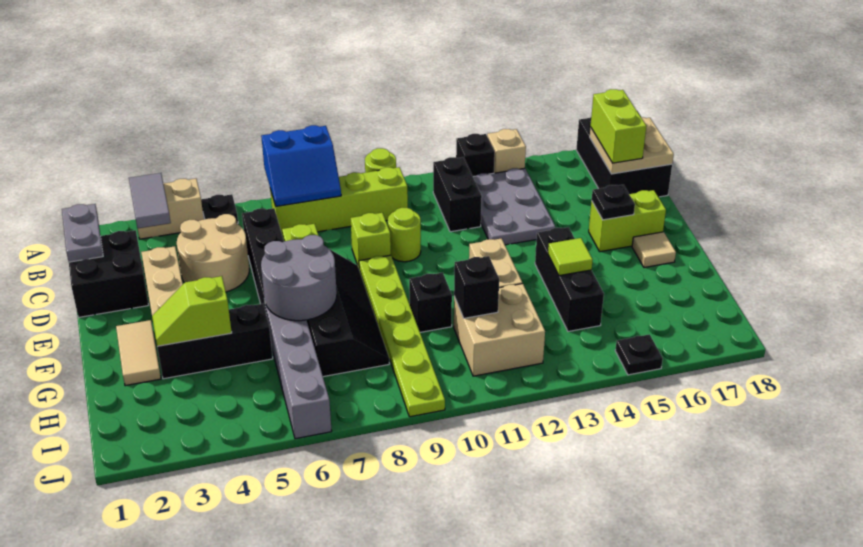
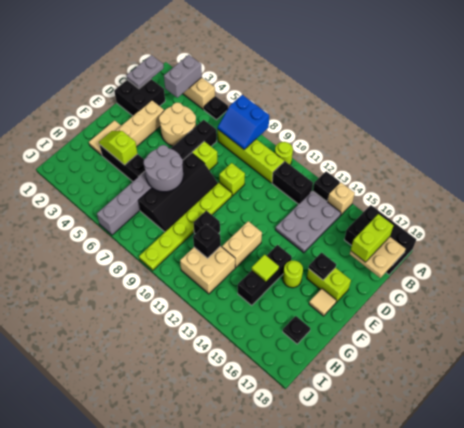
grey 1x2 tile [129,173,171,229] -> grey 1x2 brick [164,55,202,98]
black 2x3 brick [576,111,672,197] -> black 2x3 brick turned to [344,205,416,275]
black 1x2 brick [433,157,482,232] -> black 1x2 brick turned to [272,161,313,204]
lime 1x1 round brick [388,208,421,262] -> lime 1x1 round brick moved to [283,261,303,288]
black 1x1 plate [615,334,663,375] -> black 1x1 plate moved to [283,316,310,344]

